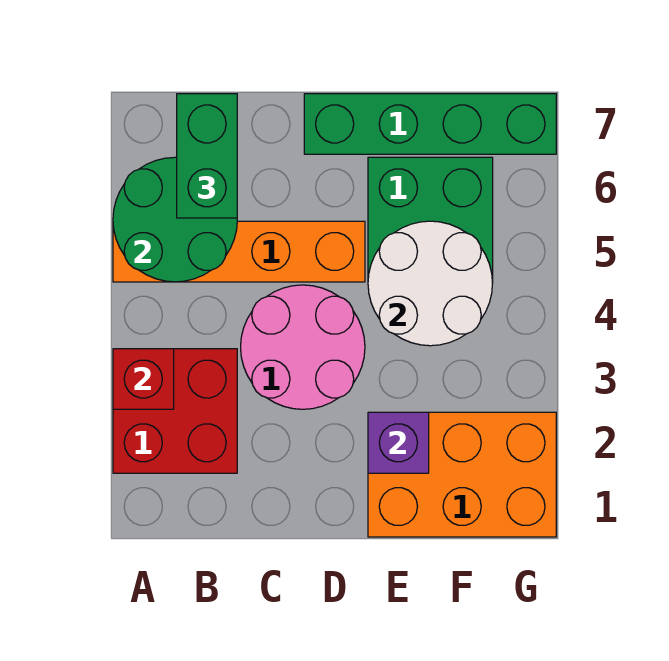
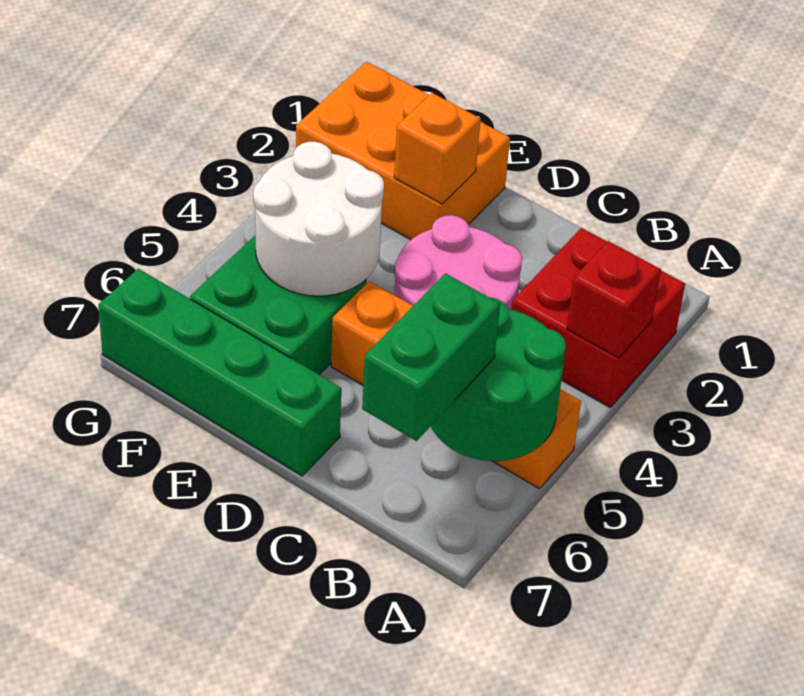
purple 1x1 brick [368,412,429,473] -> orange 1x1 brick [394,93,481,204]

